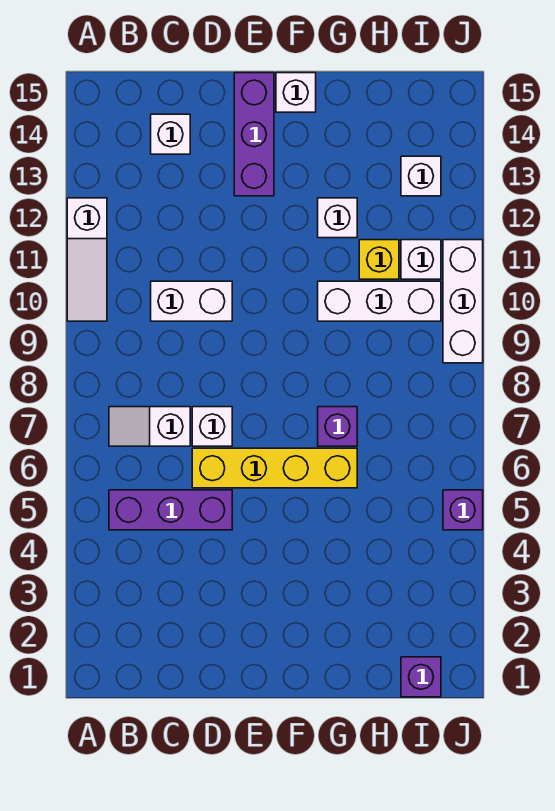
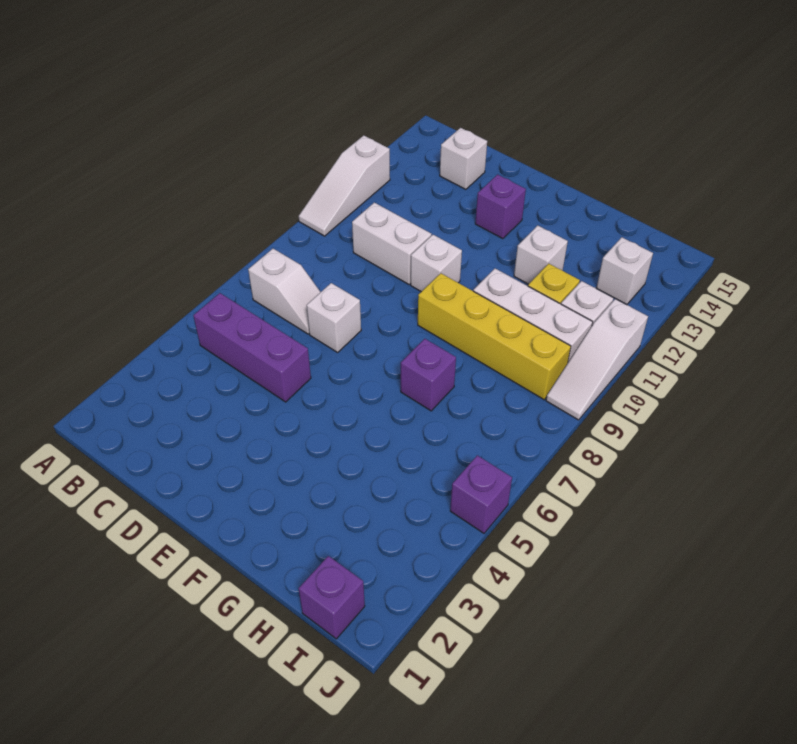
white 1x2 slope [109,407,190,446] -> white 1x2 slope turned to [248,249,320,334]
yellow 1x4 brick [192,448,357,488] -> yellow 1x4 brick moved to [418,273,571,400]
purple 1x3 brick [234,73,274,196] -> purple 1x1 brick [475,175,526,239]
white 1x1 brick [276,73,316,112] -> white 1x1 brick moved to [411,235,462,292]
white 1x3 brick [443,240,483,363] -> white 1x3 slope [546,299,648,420]

